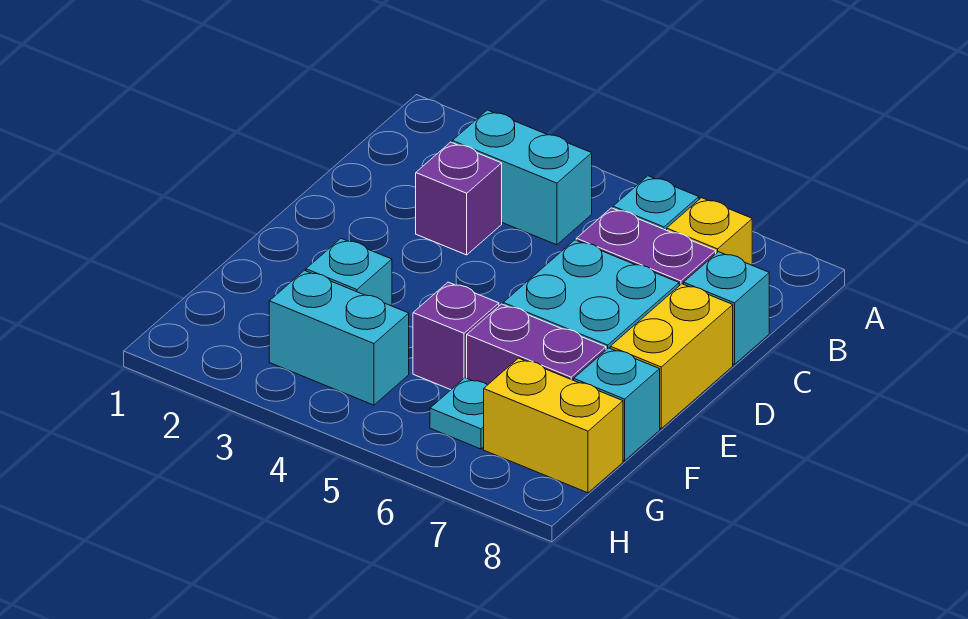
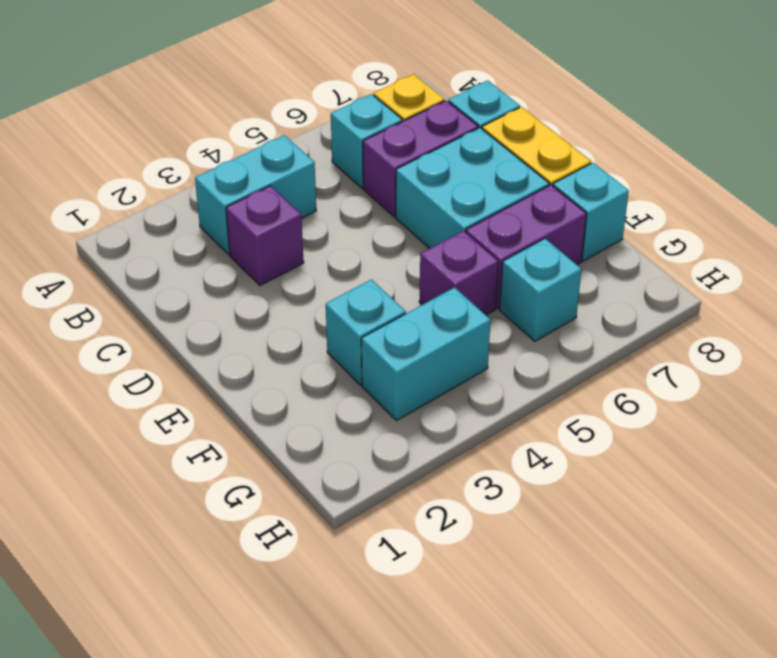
cyan 1x1 plate [430,378,487,449] -> cyan 1x1 brick [500,239,582,341]
yellow 1x2 brick [484,358,623,493] -> none

